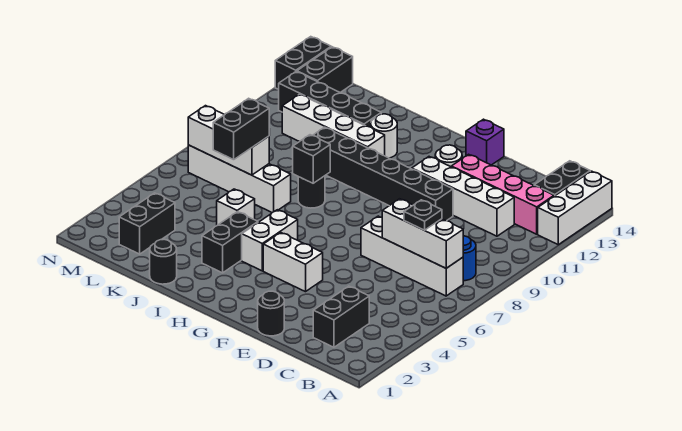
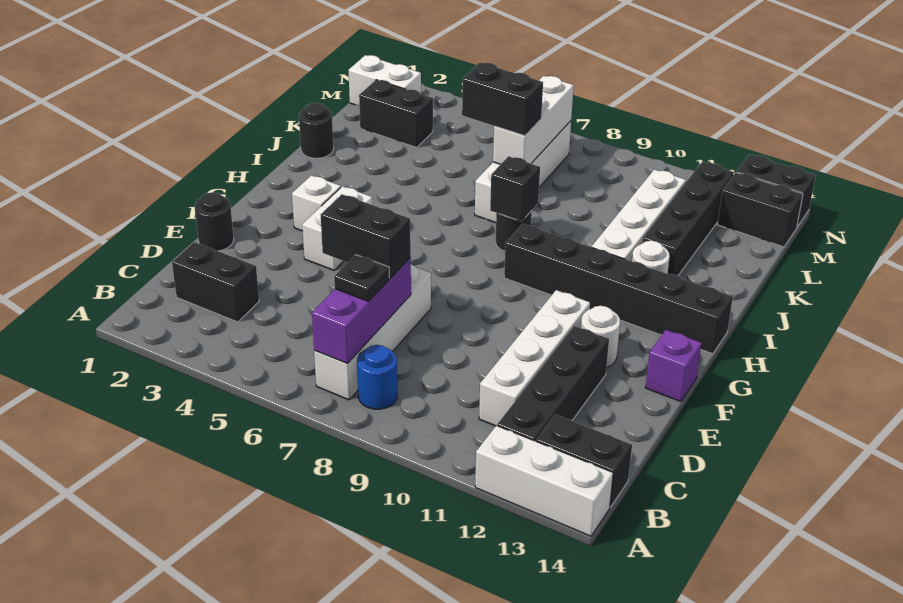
white 1x3 brick [382,199,463,268] -> purple 1x3 brick [312,258,411,364]
pink 1x4 brick [451,154,554,234] -> black 1x4 brick [497,326,609,441]
black 1x6 brick [313,127,453,221] -> black 1x6 brick turned to [504,224,733,354]
white 1x2 brick [242,210,298,271] -> white 1x2 brick moved to [349,55,421,105]
black 1x2 brick [202,212,258,273] -> black 1x2 brick moved to [321,194,411,278]
white 1x1 brick [217,189,255,225] -> white 1x1 brick moved to [292,175,341,231]

